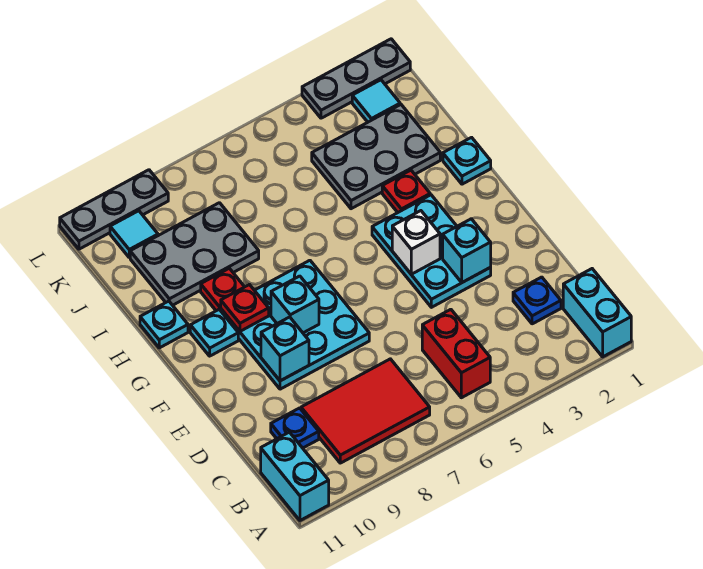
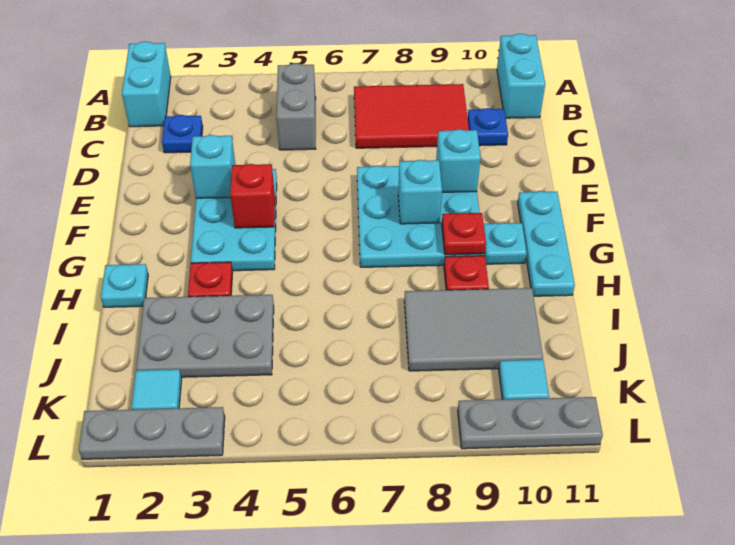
red 1x2 brick [422,309,490,398] -> grey 1x2 brick [276,63,316,150]
white 1x1 brick [392,211,440,274] -> red 1x1 brick [230,164,275,228]
cyan 1x1 plate [140,301,188,348] -> cyan 1x3 plate [518,191,575,296]
grey 2x3 plate [130,203,259,305] -> grey 2x3 tile [404,288,543,371]

